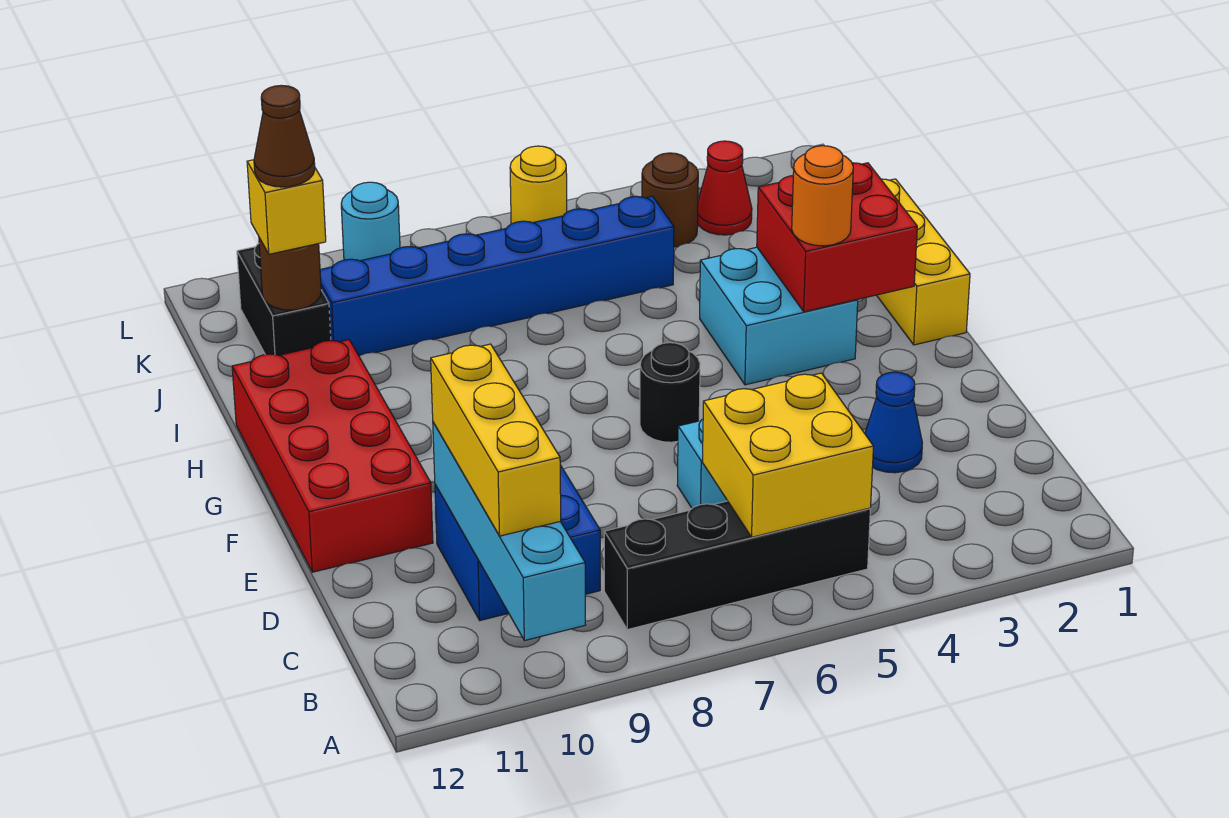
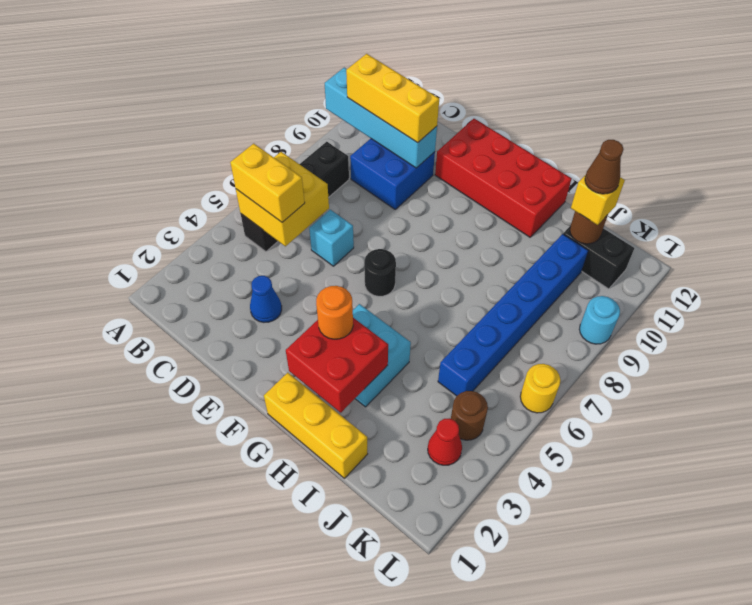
none -> yellow 1x2 brick [230,144,305,222]

